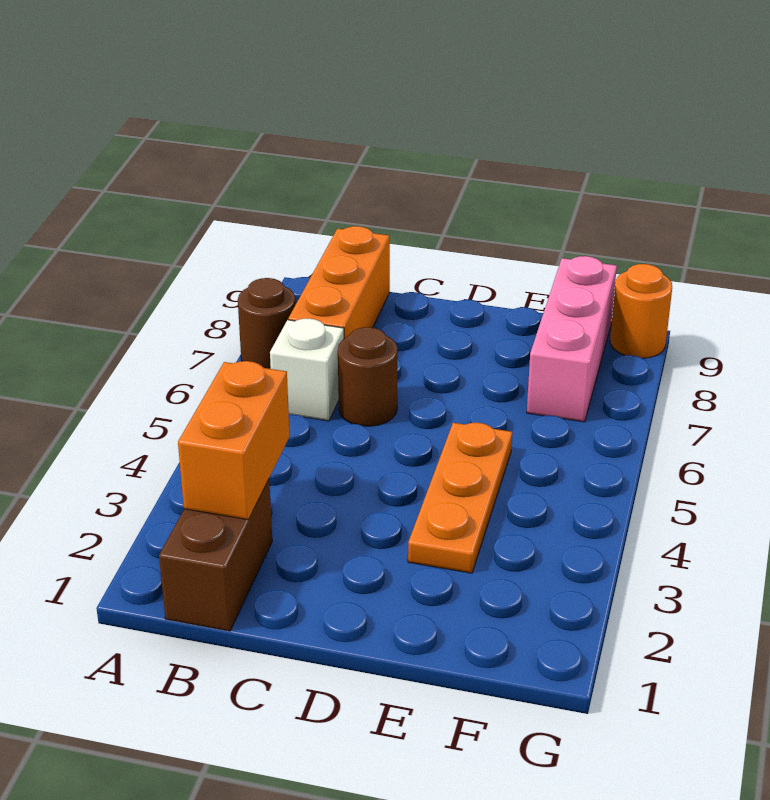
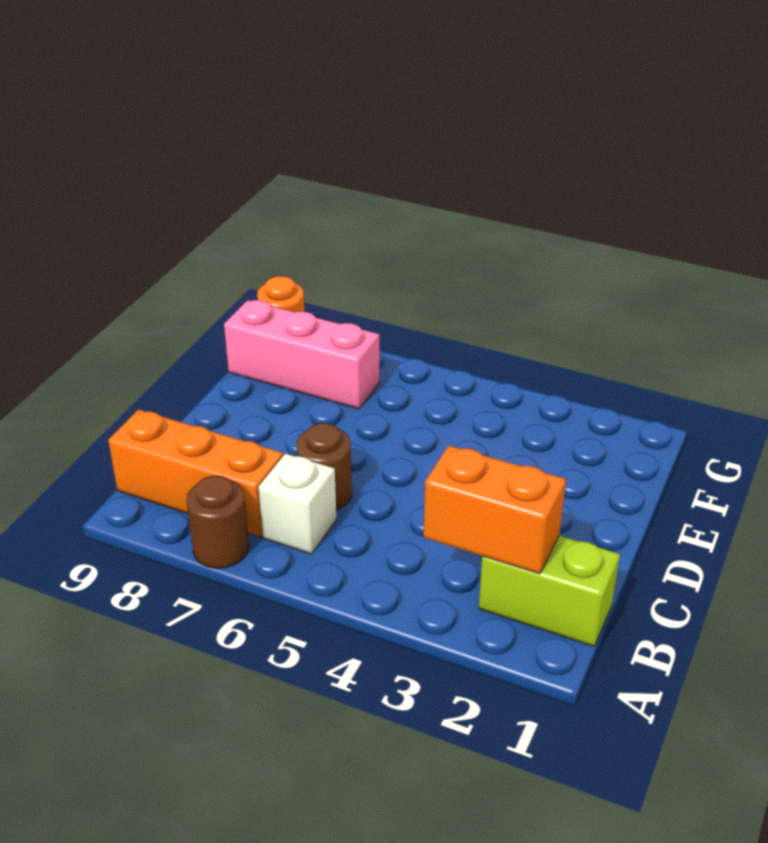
brown 1x2 brick [159,480,272,631] -> lime 1x2 brick [479,536,620,646]
orange 1x3 plate [408,423,512,573] -> none

